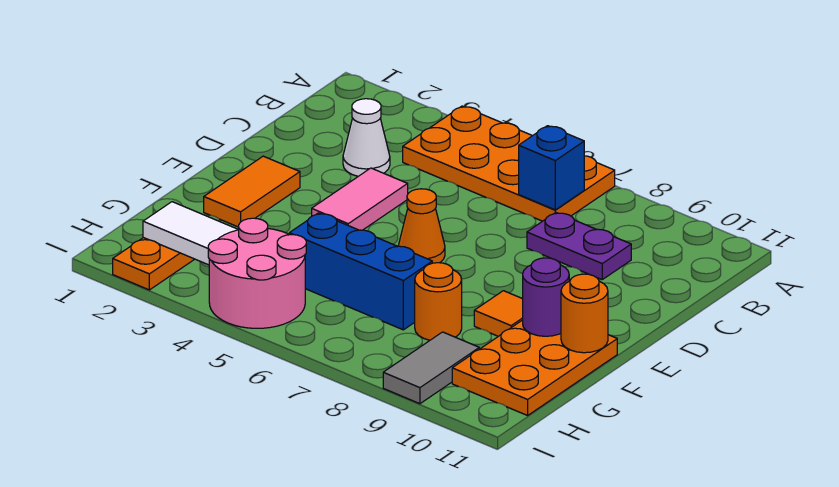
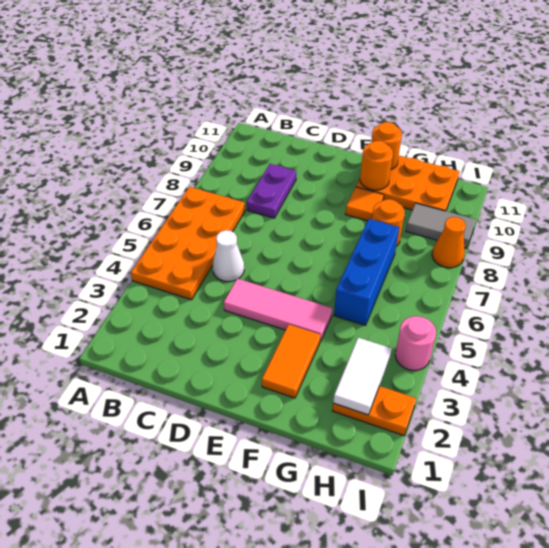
blue 1x1 brick [519,126,584,210] -> none
white 1x1 cone [343,99,390,176] -> white 1x1 cone moved to [213,230,244,282]
pink 1x2 tile [312,168,408,230] -> pink 1x3 tile [224,279,332,341]
orange 1x2 tile [204,156,300,227] -> orange 1x2 tile turned to [262,324,321,398]
orange 1x1 cone [398,189,445,263] -> orange 1x1 cone moved to [432,217,466,268]
purple 1x1 round brick [523,258,569,336] -> orange 1x1 round brick [360,141,393,190]
pink 2x2 round brick [208,218,306,328] -> pink 1x1 round brick [395,316,436,371]

